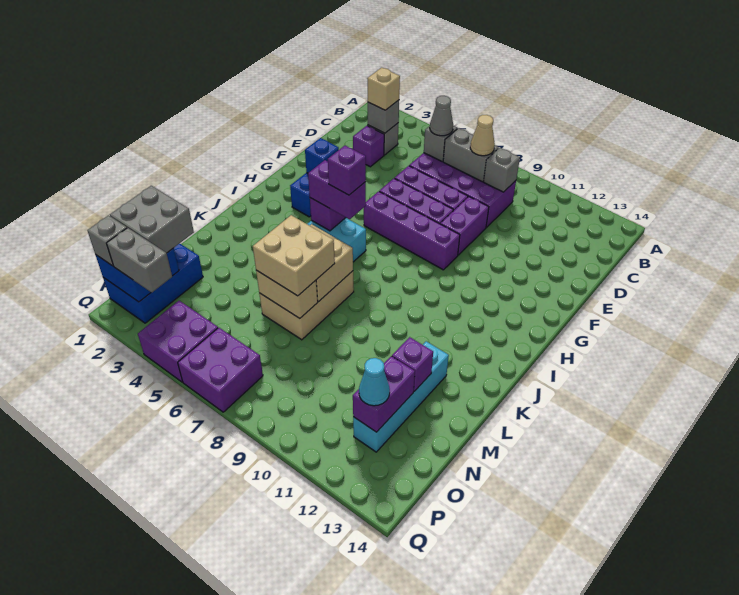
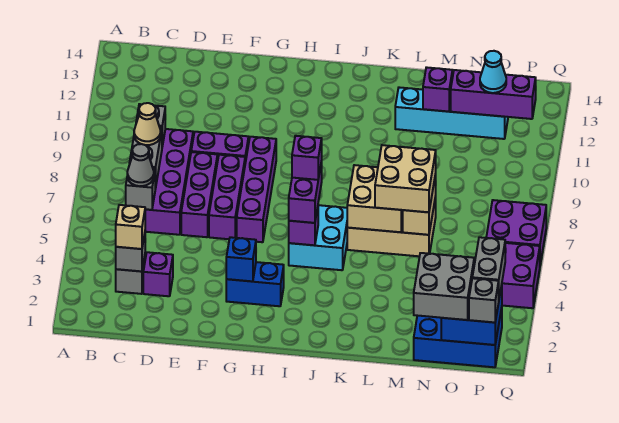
purple 1x2 brick [353,356,415,432] -> purple 1x3 brick [451,70,536,119]

